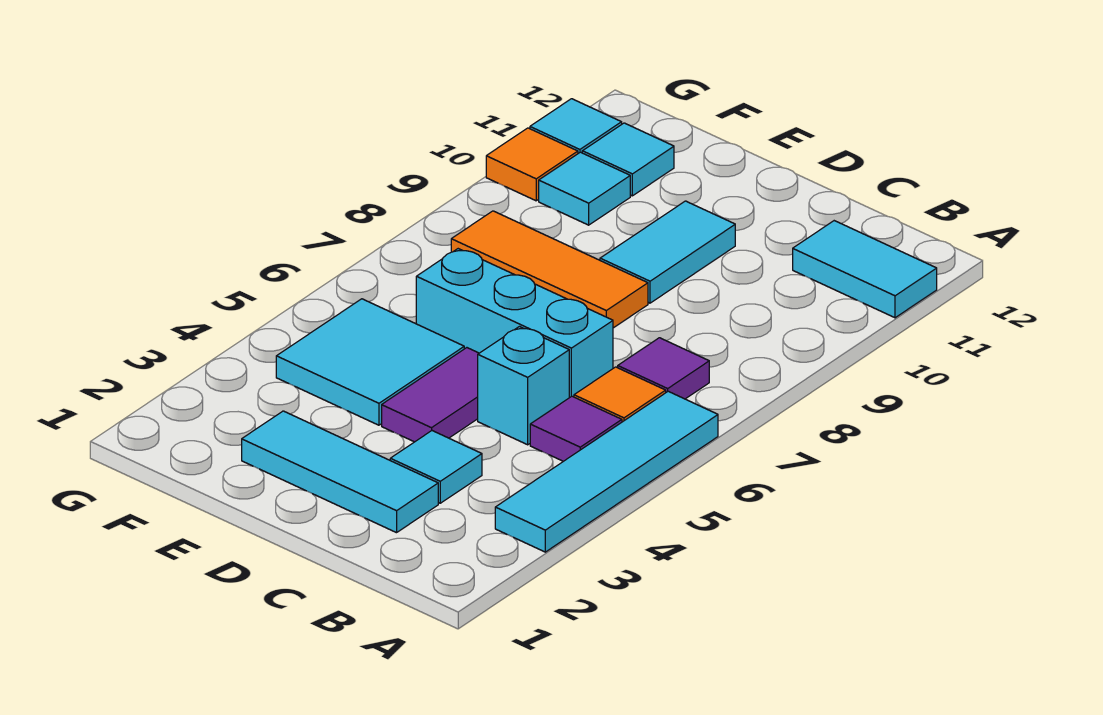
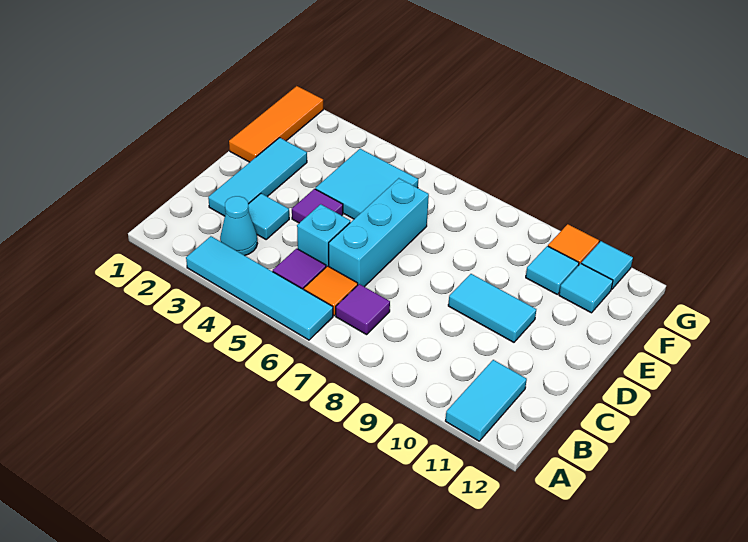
none -> cyan 1x1 cone [220,196,257,255]
purple 1x2 tile [382,348,479,442] -> purple 1x1 tile [292,189,343,223]
orange 1x3 tile [451,211,648,328] -> orange 1x3 tile moved to [229,86,323,162]

